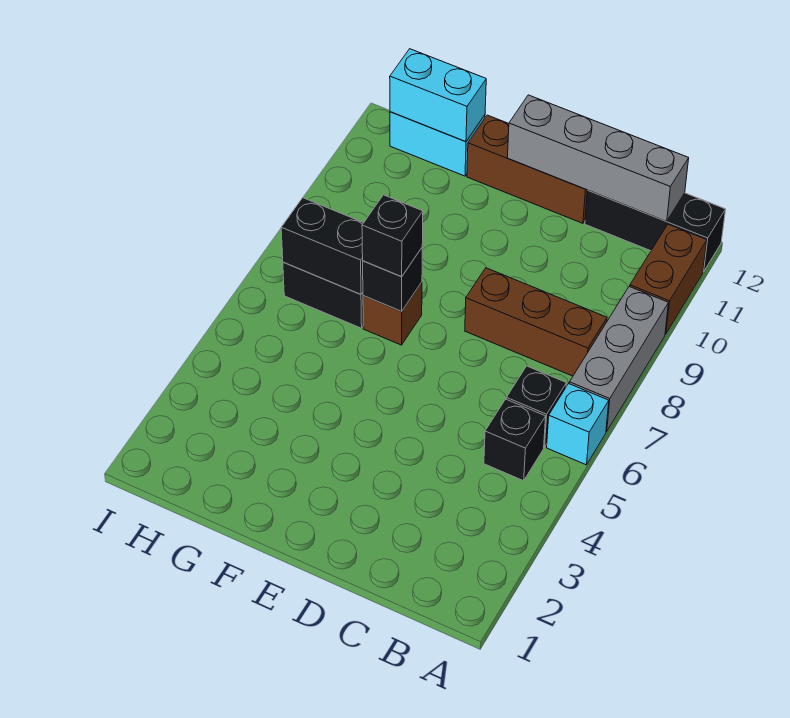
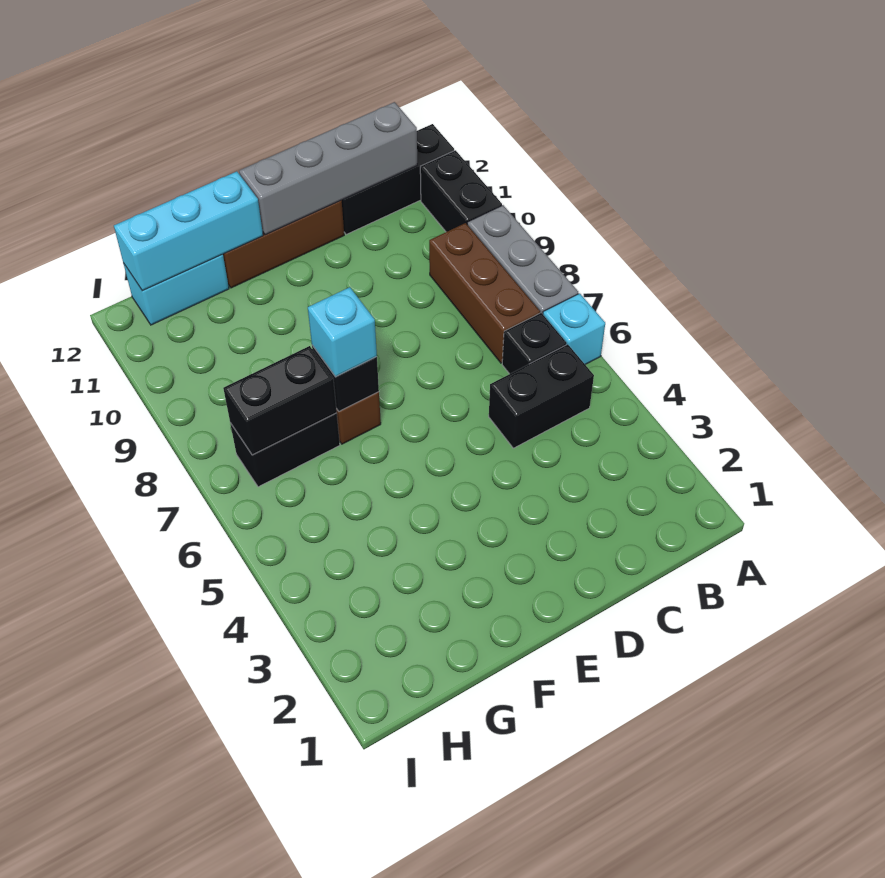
brown 1x2 brick [630,224,707,334] -> black 1x2 brick [420,150,502,232]
black 1x1 brick [484,399,546,481] -> black 1x2 brick [489,344,594,448]
brown 1x3 brick [465,268,607,376] -> brown 1x3 brick turned to [429,223,540,363]
black 1x1 brick [362,195,423,277] -> cyan 1x1 brick [308,287,377,377]
cyan 1x2 brick [390,49,486,142] -> cyan 1x3 brick [114,171,263,291]

